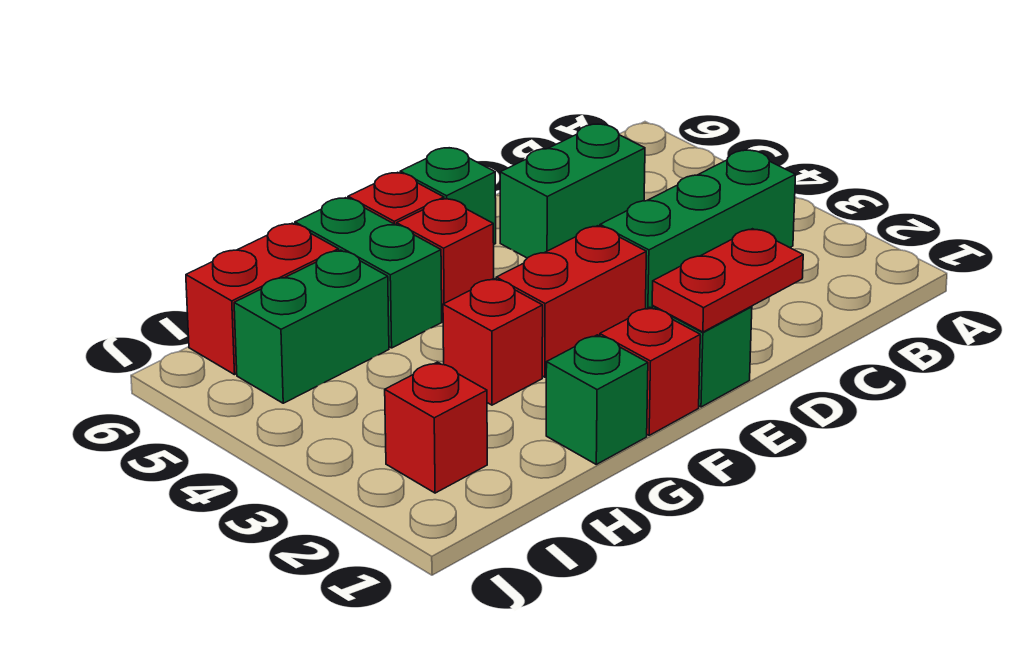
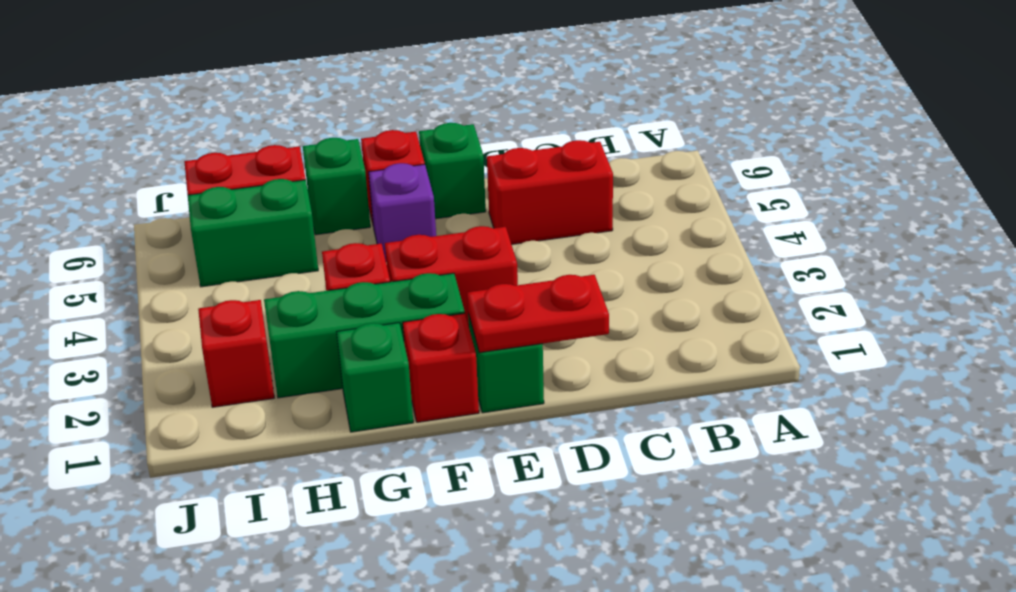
green 1x3 brick [600,150,796,309] -> green 1x3 brick moved to [264,273,465,398]
green 1x2 brick [500,124,645,258] -> red 1x2 brick [487,140,613,244]
red 1x1 brick [397,198,494,320] -> purple 1x1 brick [369,163,436,260]
green 1x2 brick [295,198,442,348] -> green 1x1 brick [303,138,370,235]

